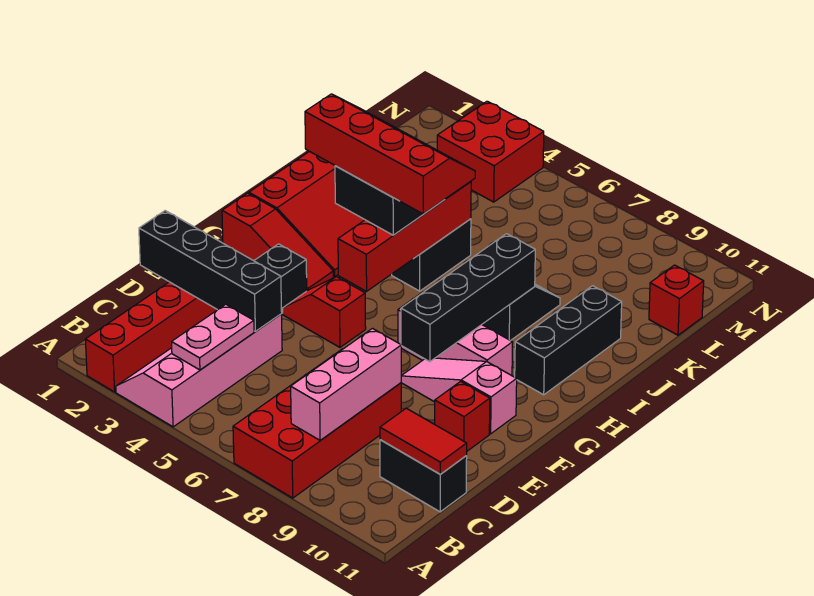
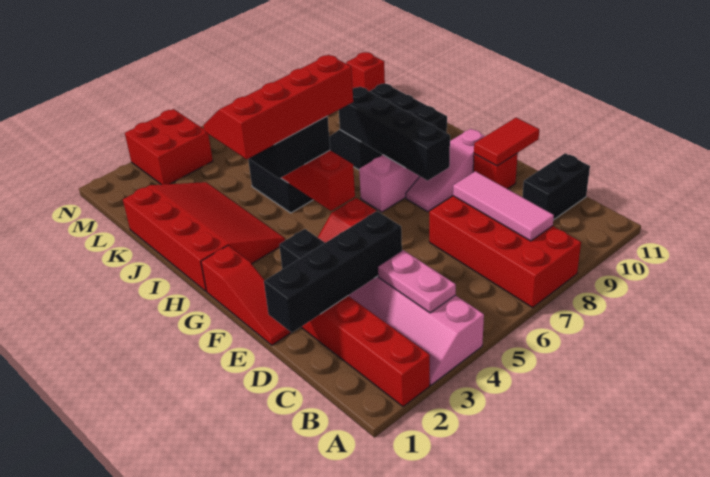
pink 1x3 brick [291,329,401,440] -> pink 1x3 tile [453,171,554,241]
red 1x2 tile [380,408,467,474] -> red 1x2 tile moved to [474,118,539,166]
red 1x3 slope [222,193,333,291] -> red 1x3 slope turned to [201,246,291,345]

